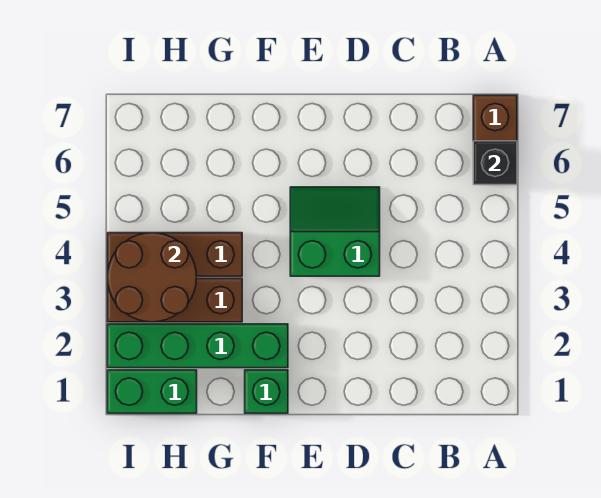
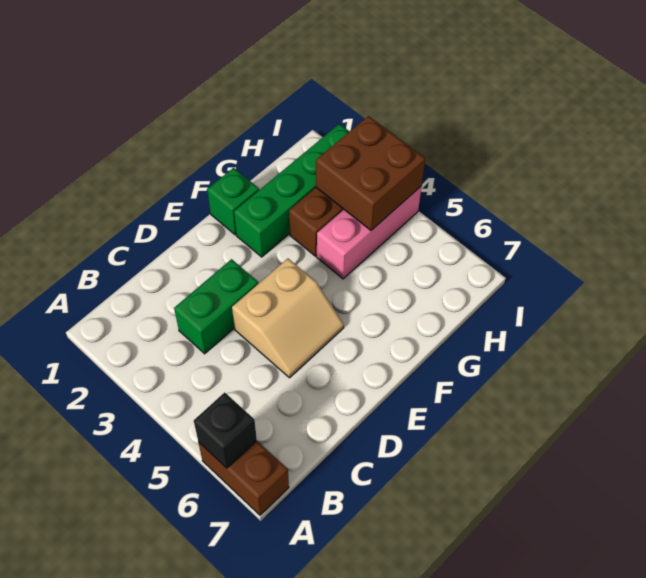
green 2x2 slope [290,187,380,276] -> tan 2x2 slope [232,259,344,378]
brown 1x3 brick [107,233,242,276] -> pink 1x3 brick [317,186,422,279]
green 1x2 brick [107,370,197,413] -> green 1x2 brick moved to [174,259,258,354]
brown 2x2 round brick [107,233,197,322] -> brown 2x2 brick [316,116,425,230]

